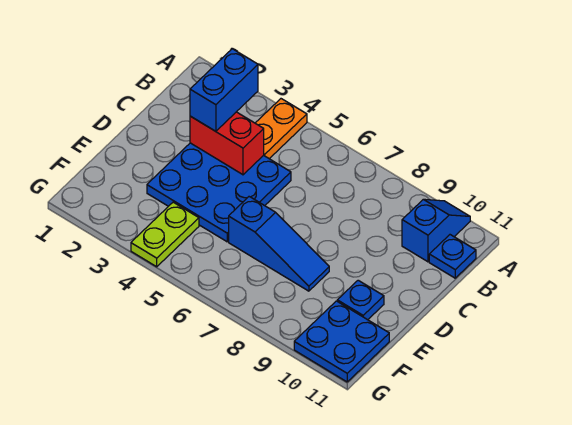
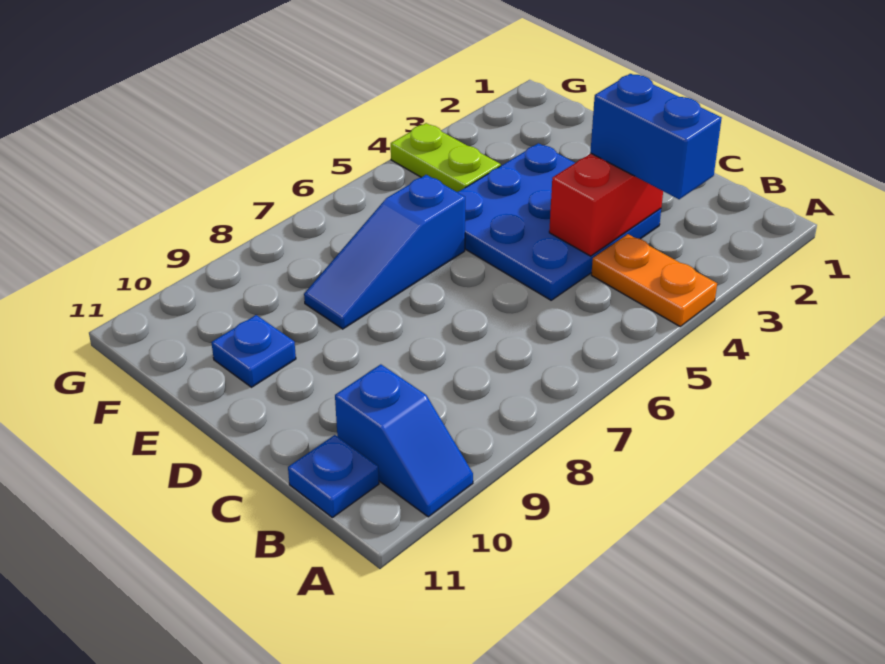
blue 2x2 plate [294,301,389,382] -> none

